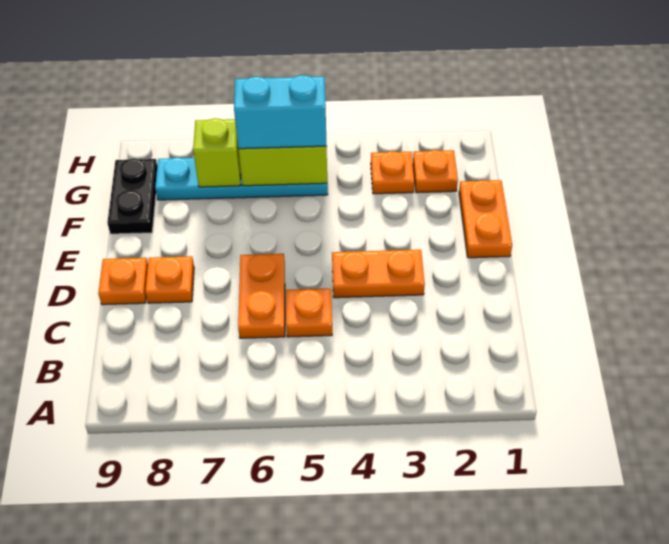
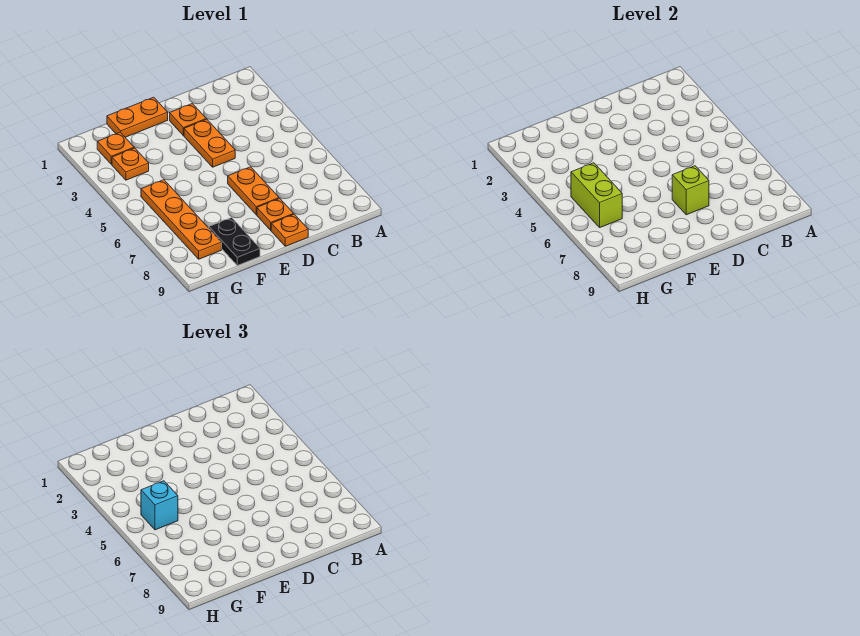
orange 1x1 plate [286,289,332,337] -> orange 1x1 plate moved to [170,104,206,136]
orange 1x2 plate [238,254,285,338] -> orange 1x2 plate turned to [228,167,279,215]
black 1x2 plate [107,159,157,234] -> black 1x2 plate turned to [209,218,260,265]
cyan 1x4 plate [155,157,328,200] -> orange 1x4 plate [141,180,222,259]
cyan 1x2 brick [234,75,327,149] -> cyan 1x1 brick [141,481,178,530]
lime 1x1 brick [193,118,241,187] -> lime 1x1 brick moved to [672,166,709,215]

